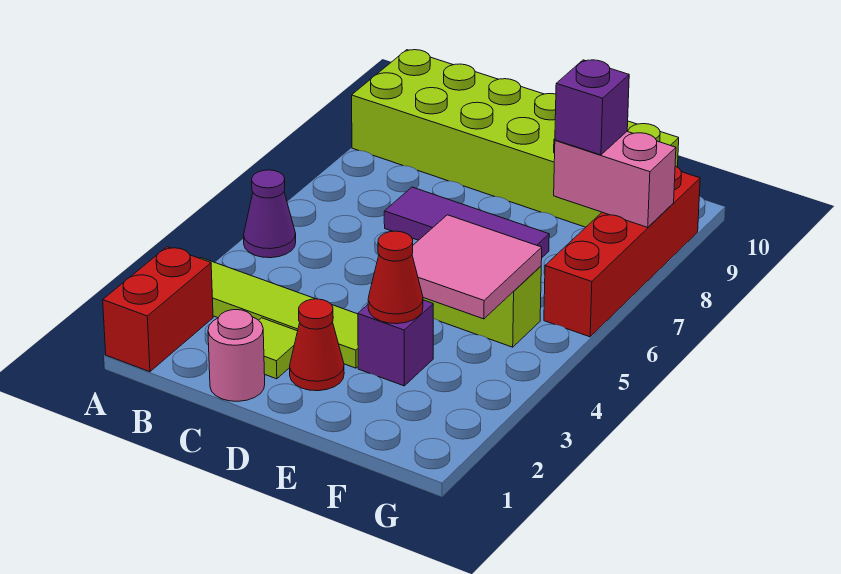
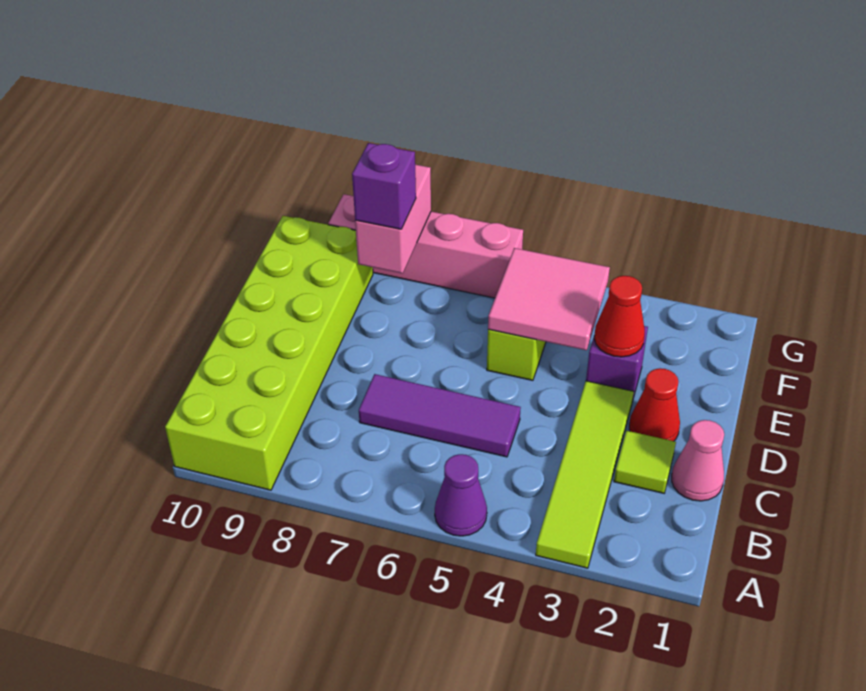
red 1x2 brick [103,247,213,372] -> none
pink 1x1 round brick [208,310,265,401] -> pink 1x1 cone [672,420,724,501]
purple 1x3 tile [384,187,549,257] -> purple 1x3 tile turned to [359,374,521,457]
red 1x4 brick [544,166,700,337] -> pink 1x4 brick [328,194,523,298]

